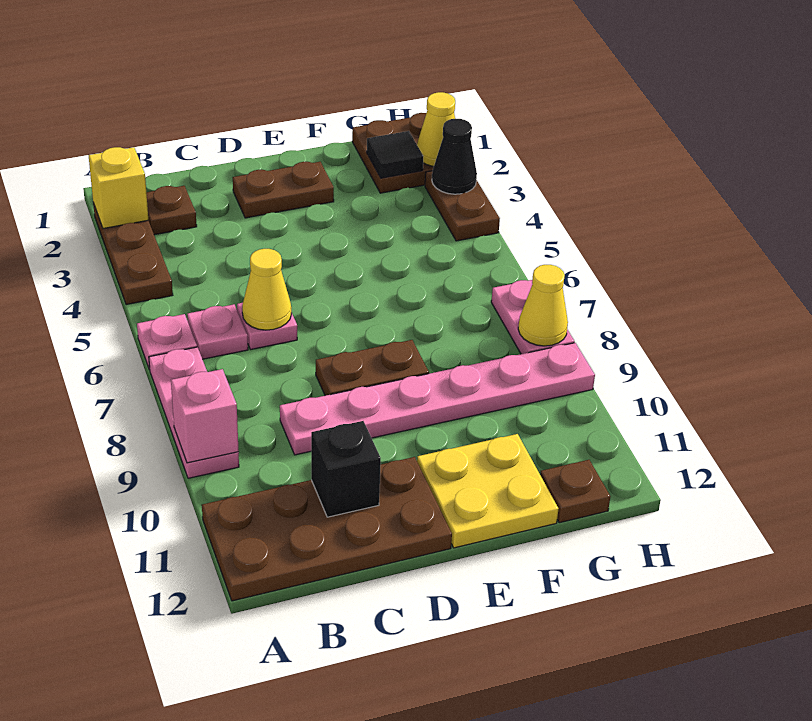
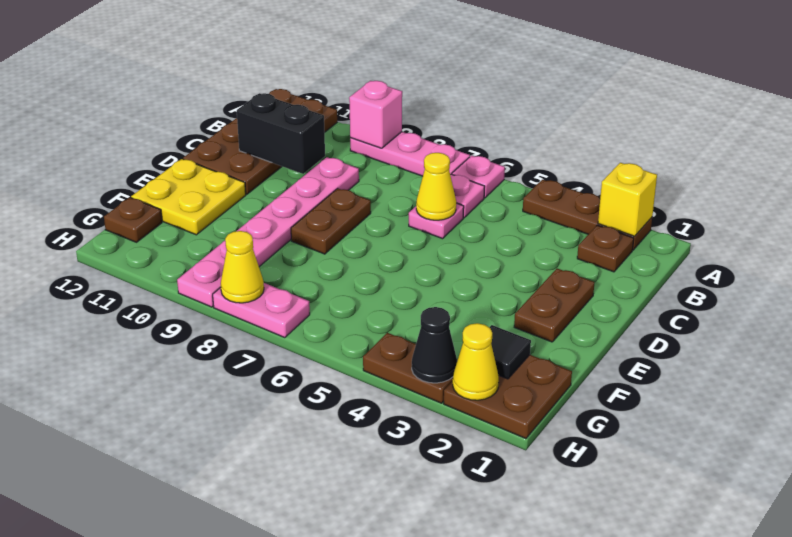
black 1x1 brick [311,421,381,517] -> black 1x2 brick [237,93,325,174]

